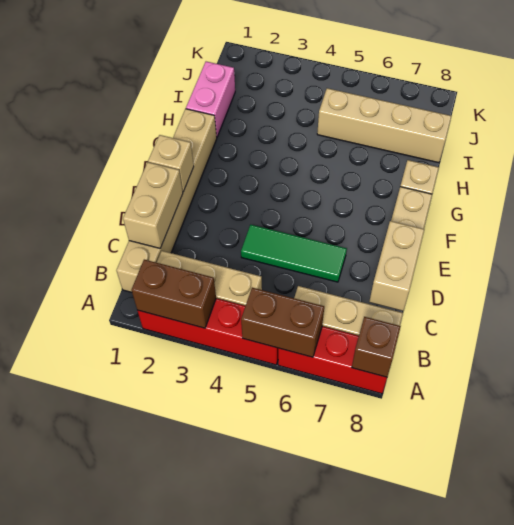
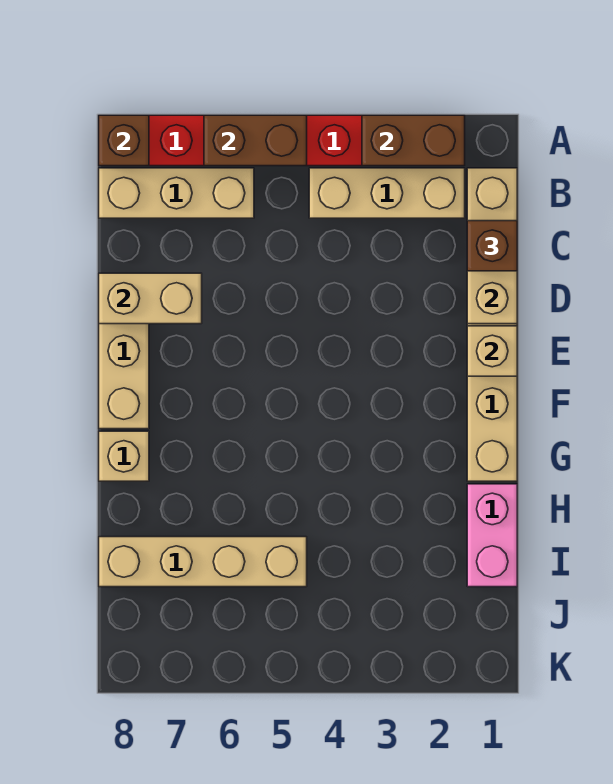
none -> brown 1x1 brick [467,221,517,271]
tan 1x2 brick [369,221,424,311] -> tan 1x2 brick turned to [99,273,202,324]
green 1x3 tile [241,225,347,282] -> none

